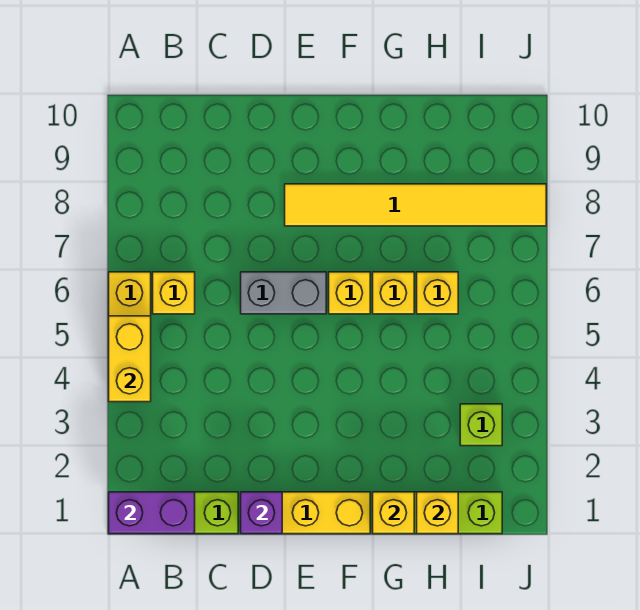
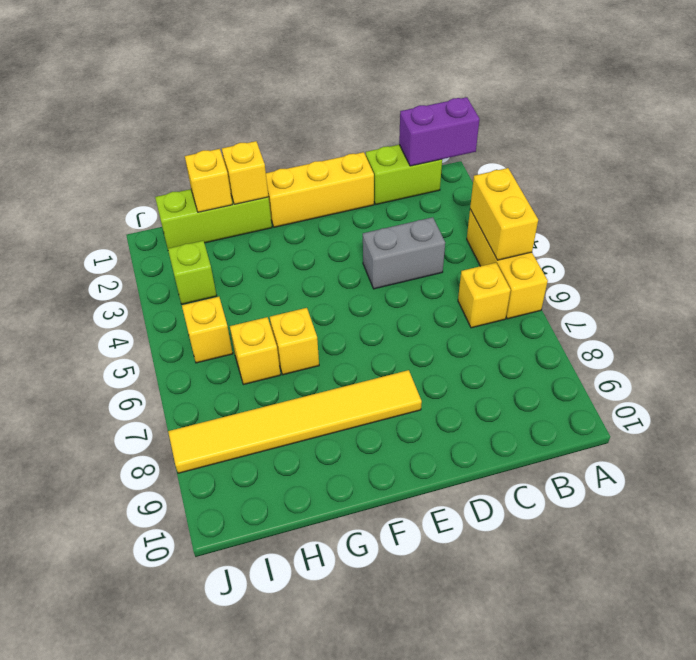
purple 1x1 brick [241,492,282,534] -> none
grey 1x2 brick [241,272,326,314] -> grey 1x2 brick moved to [363,217,445,289]
yellow 1x1 brick [329,272,370,314] -> yellow 1x1 brick moved to [182,297,233,363]

